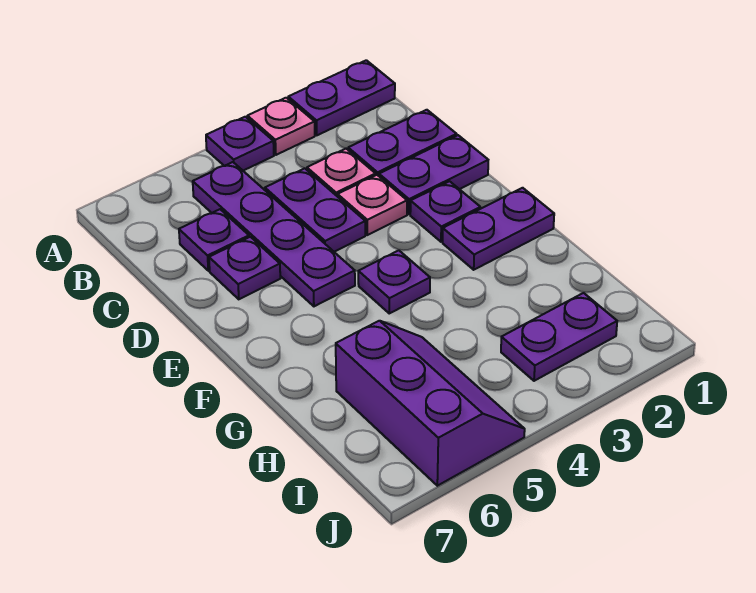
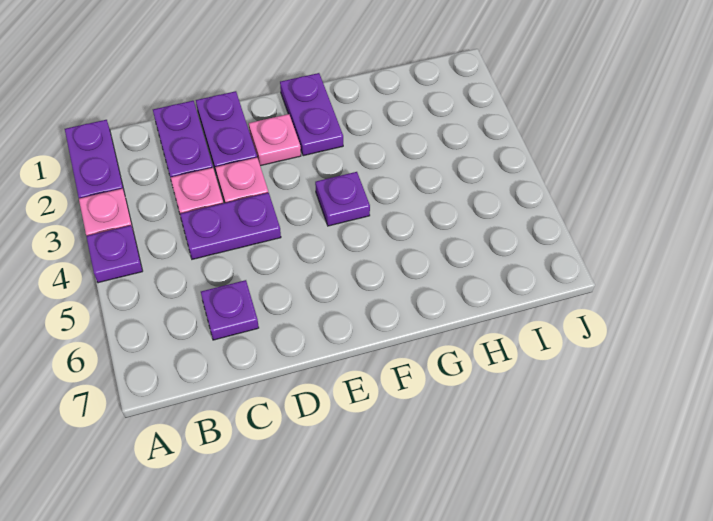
purple 1x4 plate [193,162,355,306] -> none
purple 1x1 plate [209,237,280,299] -> none
purple 1x1 plate [410,181,480,242] -> pink 1x1 plate [249,114,301,166]
purple 2x3 slope [336,321,525,486] -> none
purple 1x2 plate [501,293,617,381] -> none

